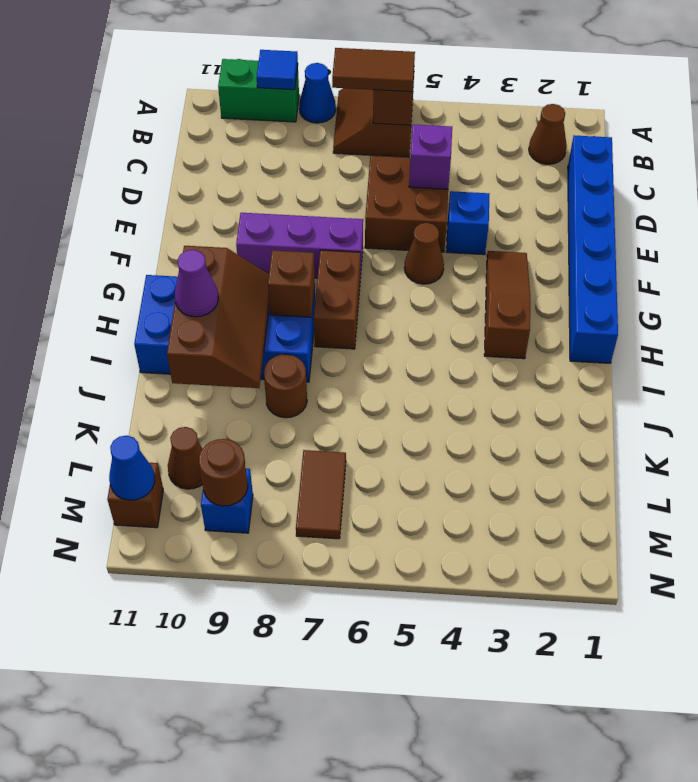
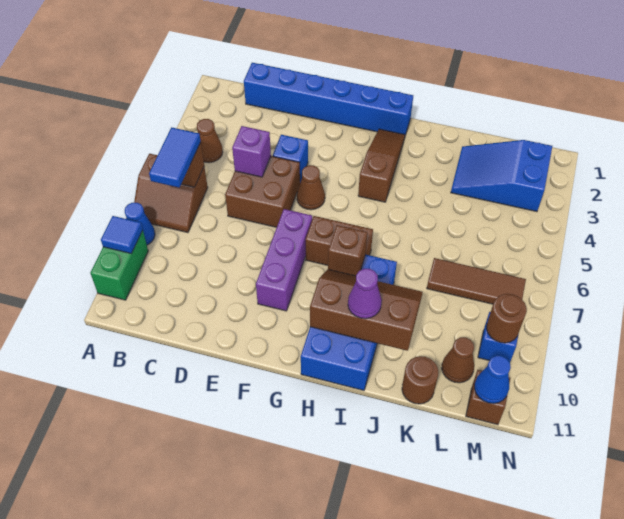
brown 1x1 cone [529,104,567,164] -> brown 1x1 cone moved to [197,119,223,163]
brown 1x2 tile [332,48,415,92] -> blue 1x2 tile [149,127,201,187]
brown 1x3 slope [484,251,530,359] -> brown 1x3 slope turned to [358,129,405,202]
brown 1x1 round brick [264,354,307,418] -> brown 1x1 round brick moved to [402,356,438,404]
none -> blue 2x3 slope [451,140,552,212]
brown 1x2 tile [296,450,346,539] -> brown 1x3 tile [427,258,526,304]

